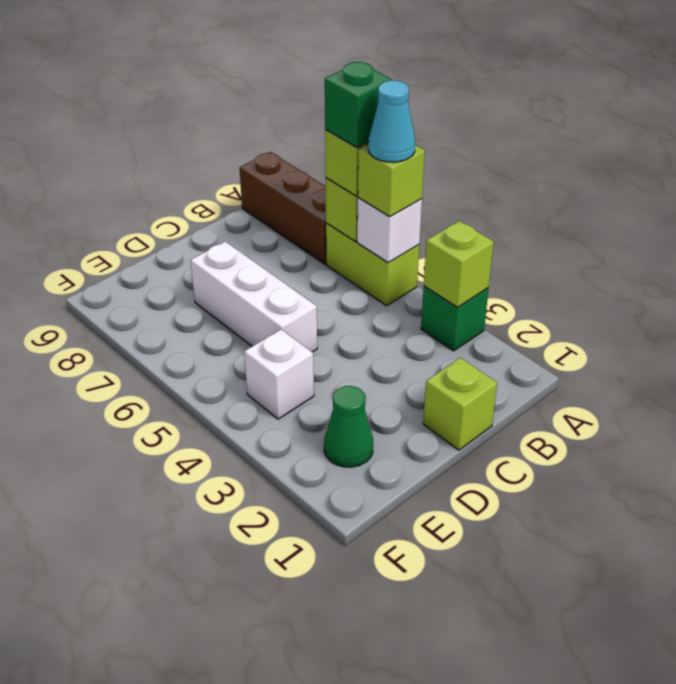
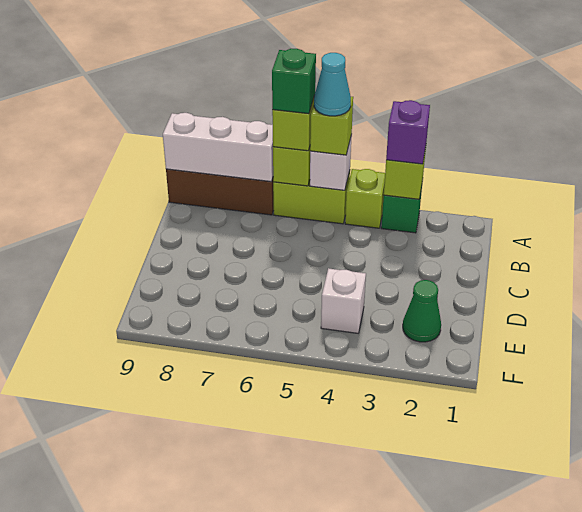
none -> purple 1x1 brick [386,100,430,164]
lime 1x1 brick [423,358,497,450] -> lime 1x1 brick moved to [345,169,385,228]
white 1x3 brick [190,242,317,352] -> white 1x3 brick moved to [163,113,273,182]

